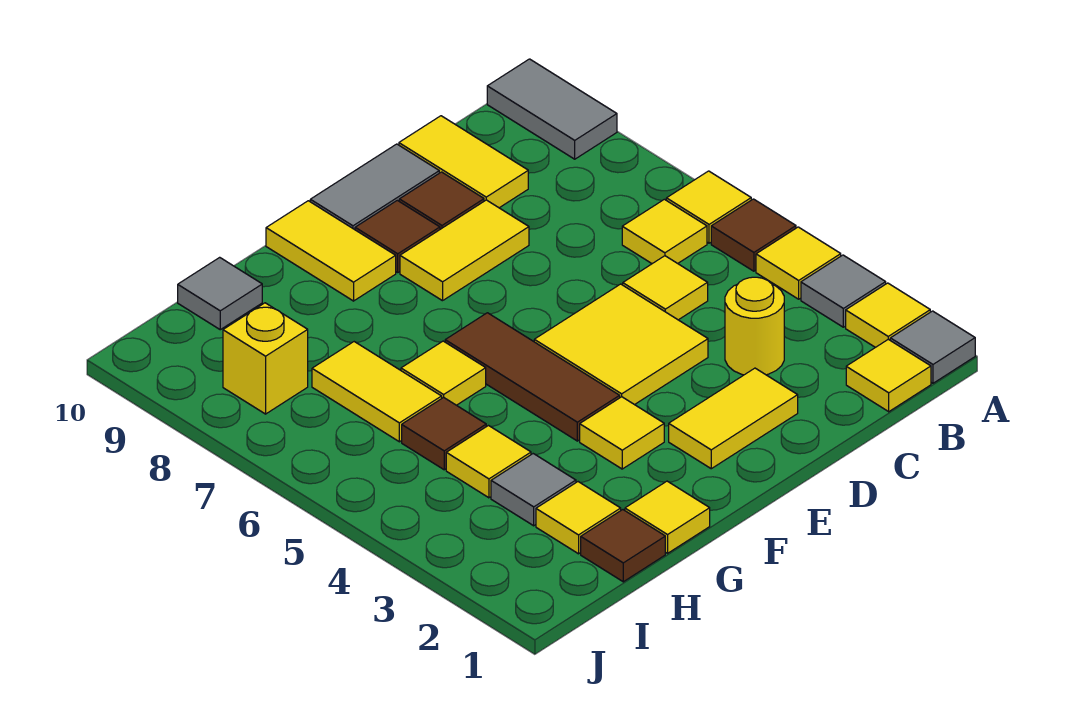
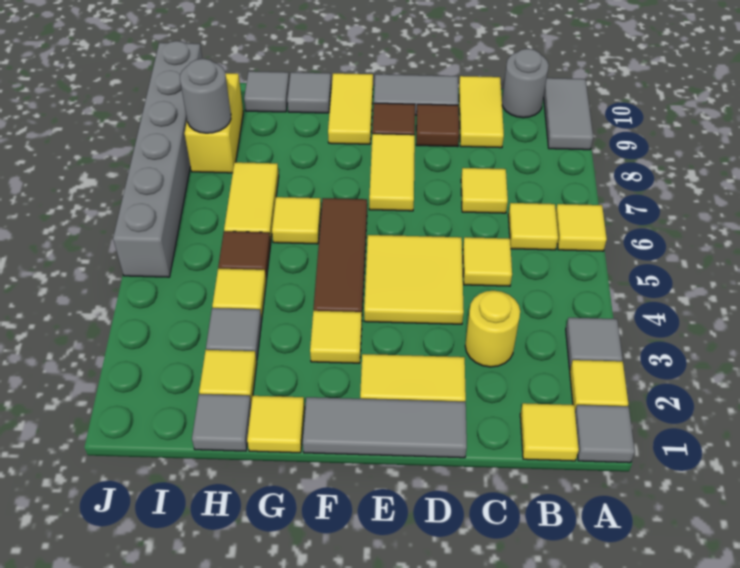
yellow 1x1 tile [756,227,841,299] -> yellow 1x1 tile moved to [461,168,508,213]
brown 1x1 tile [711,199,796,271] -> none
none -> grey 1x1 round brick [502,49,549,118]
none -> grey 1x3 tile [303,397,467,458]
yellow 1x2 tile [400,200,529,301] -> yellow 1x2 tile turned to [369,134,415,211]
none -> grey 1x1 tile [287,72,331,113]
brown 1x1 tile [581,510,665,582] -> grey 1x1 tile [192,394,251,451]
yellow 1x1 brick [223,303,308,414] -> yellow 1x2 brick [185,73,243,173]
none -> grey 1x1 round brick [180,59,231,133]
none -> grey 1x6 brick [113,41,202,277]

